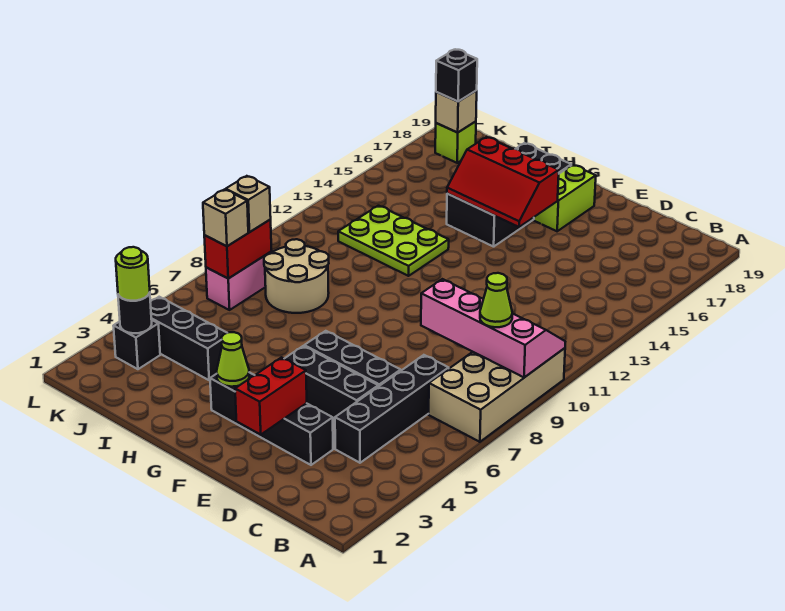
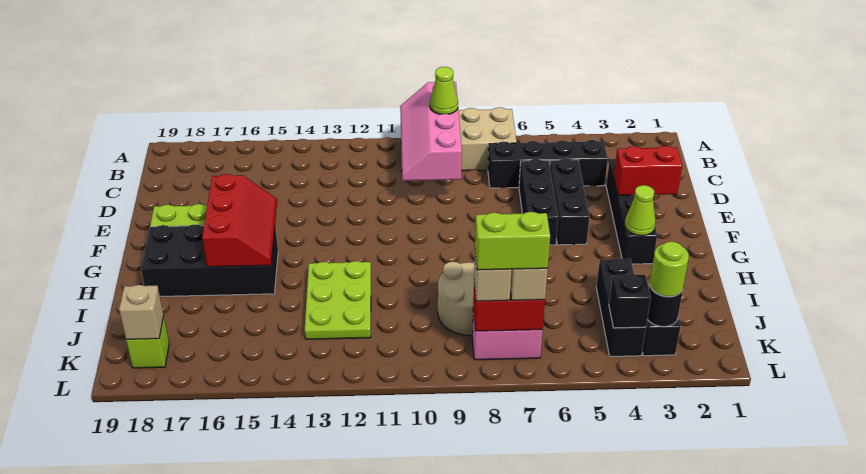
none -> lime 1x2 brick [475,212,550,270]
black 1x1 brick [436,50,477,101] -> black 1x1 brick moved to [609,274,651,328]

